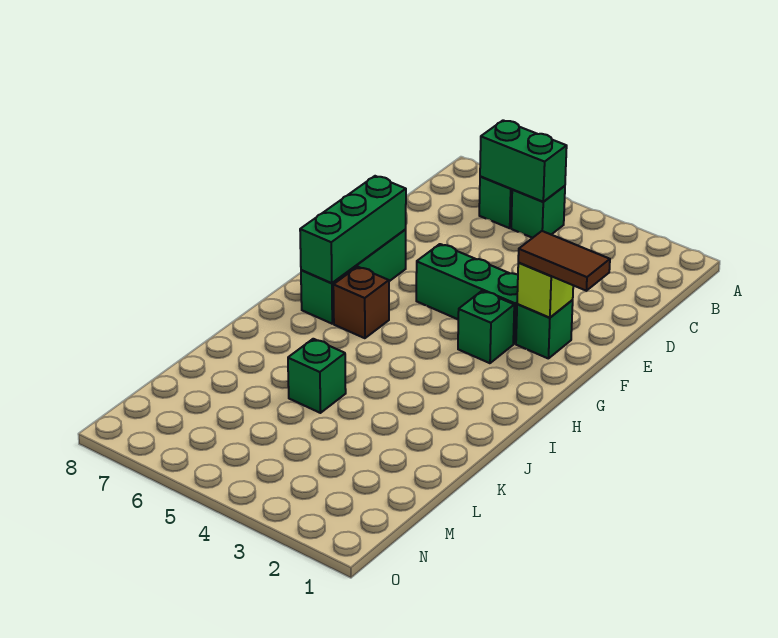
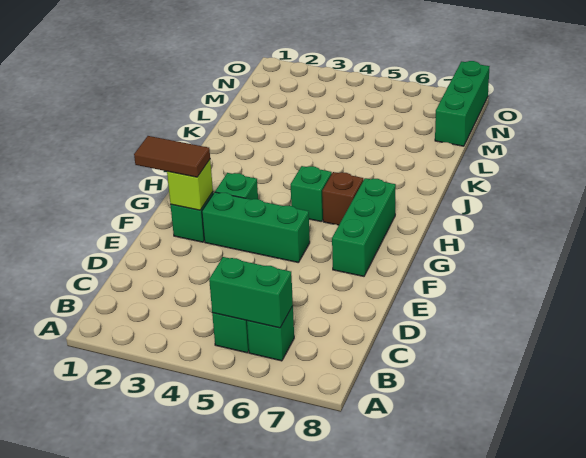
green 1x3 brick [300,176,406,283] -> green 1x3 brick moved to [435,61,490,146]
green 1x1 brick [288,339,346,413] -> green 1x1 brick moved to [290,166,332,222]

